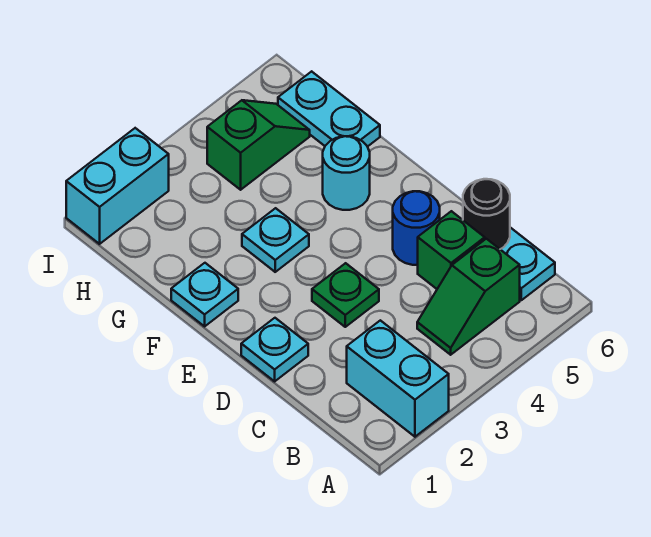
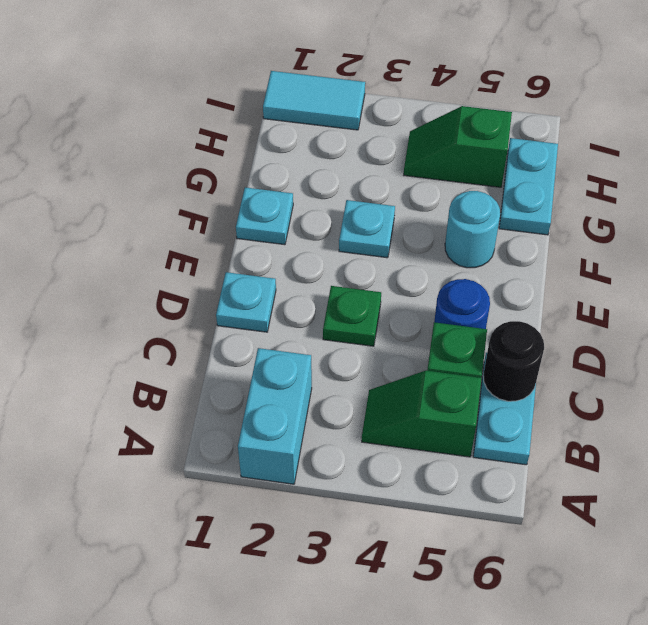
green 1x2 slope [207,100,310,190] -> green 1x2 slope turned to [404,106,512,187]
cyan 1x2 brick [66,128,169,244] -> cyan 1x2 tile [263,71,365,130]

